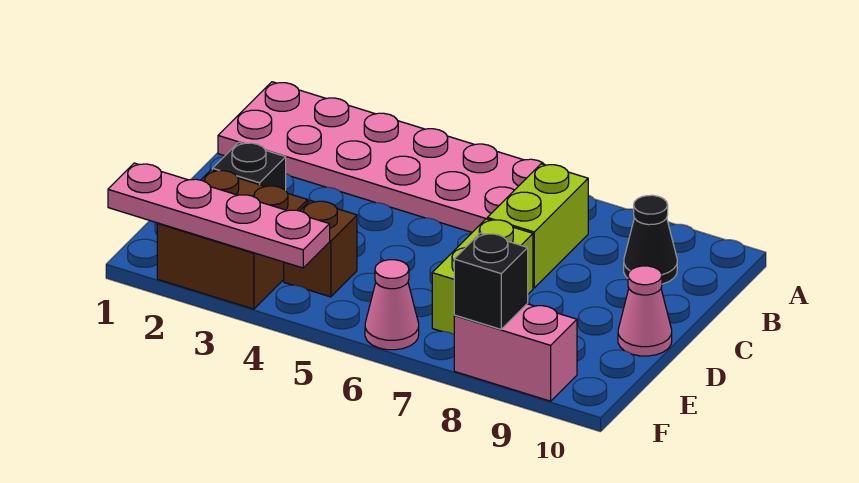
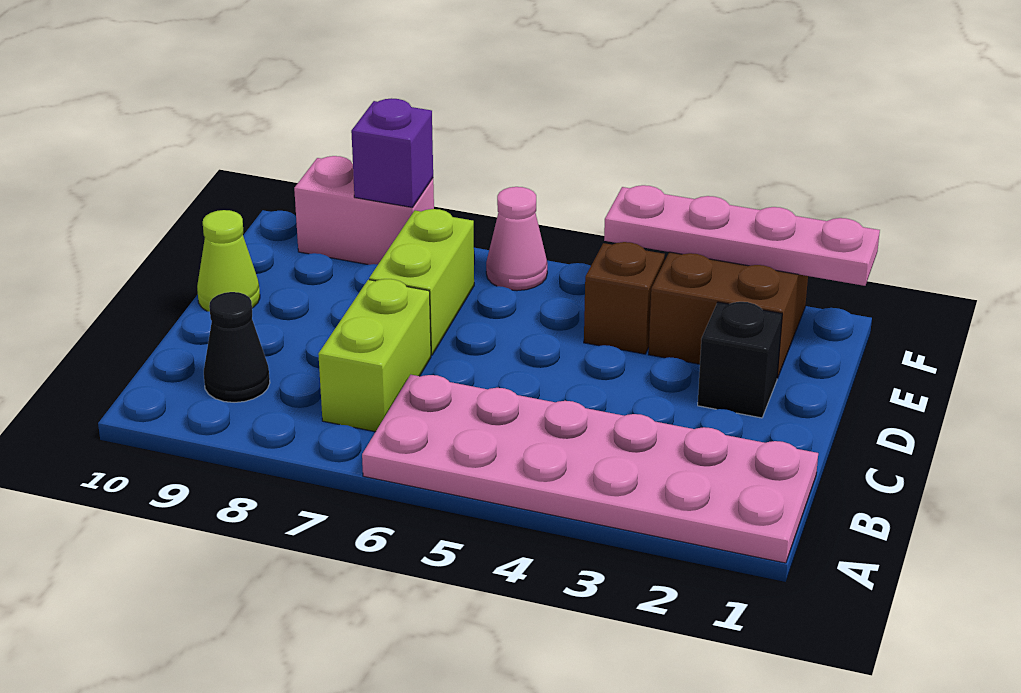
pink 1x1 cone [618,266,672,356] -> lime 1x1 cone [197,210,260,312]
black 1x1 brick [454,233,528,329] -> purple 1x1 brick [351,98,433,208]

